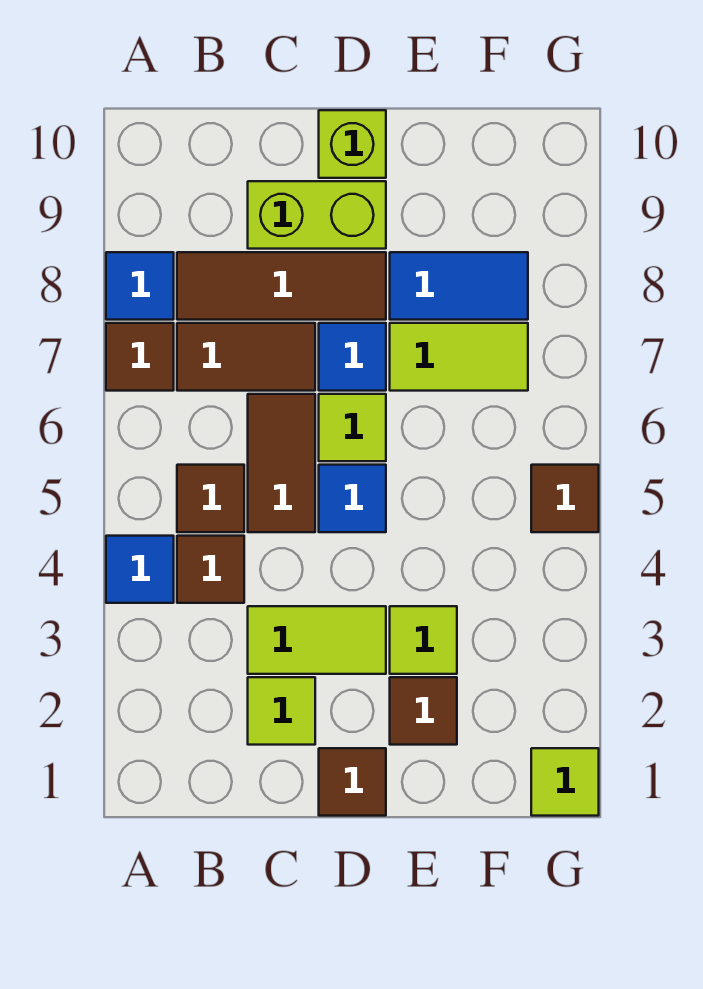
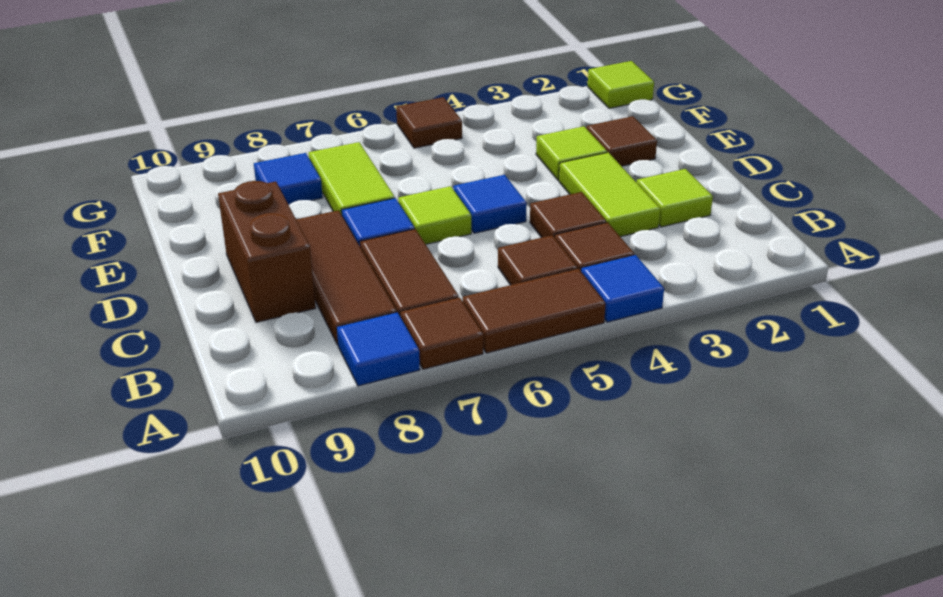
brown 1x2 tile [248,394,315,532] -> brown 1x2 tile moved to [463,269,606,353]
lime 1x2 brick [248,181,386,249] -> brown 1x2 brick [218,181,316,322]
brown 1x1 tile [319,748,386,816] -> brown 1x1 tile moved to [530,192,606,238]
lime 1x1 brick [319,110,386,178] -> none
blue 1x2 tile [390,252,528,320] -> blue 1x1 tile [254,153,323,205]

